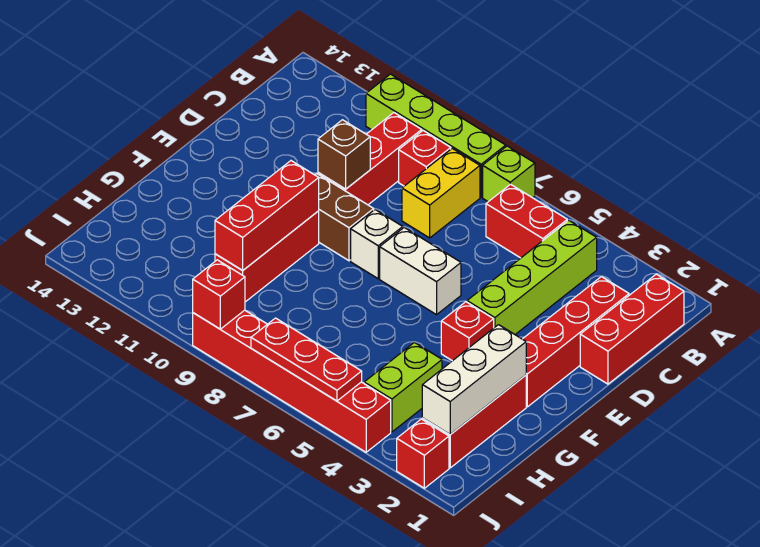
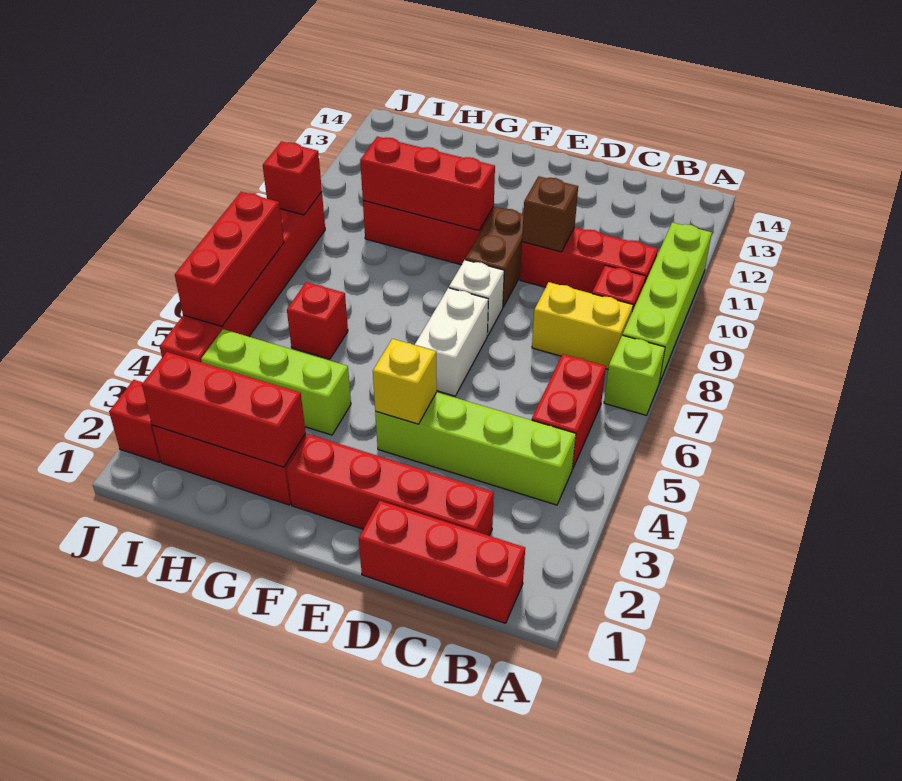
none -> yellow 1x1 brick [373,339,437,424]
red 1x1 brick [441,302,494,361] -> red 1x1 brick moved to [287,282,348,359]
white 1x3 brick [422,325,526,435] -> red 1x3 brick [142,352,306,467]
lime 1x2 brick [364,343,442,432] -> lime 1x3 brick [201,329,351,435]
red 1x3 plate [251,318,362,401] -> red 1x3 brick [175,192,284,326]

